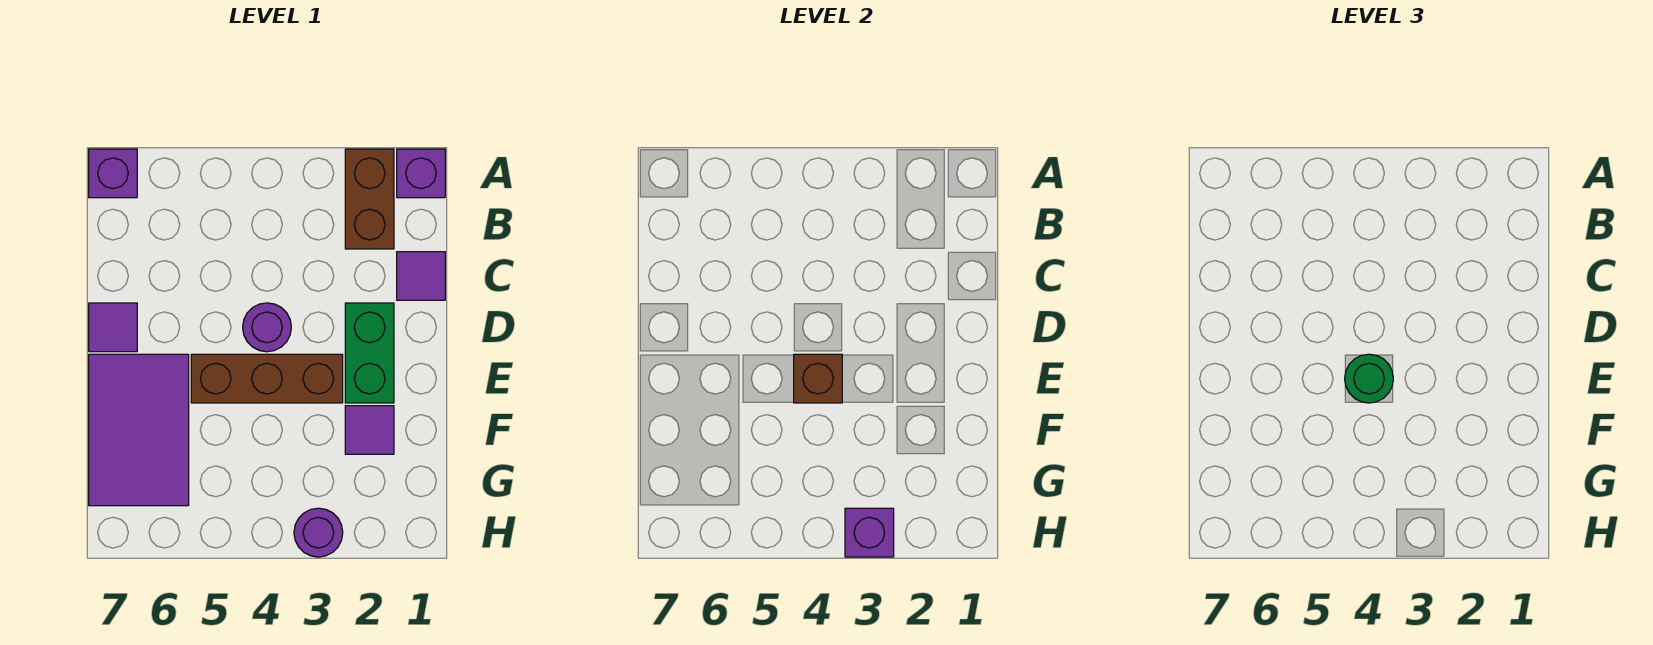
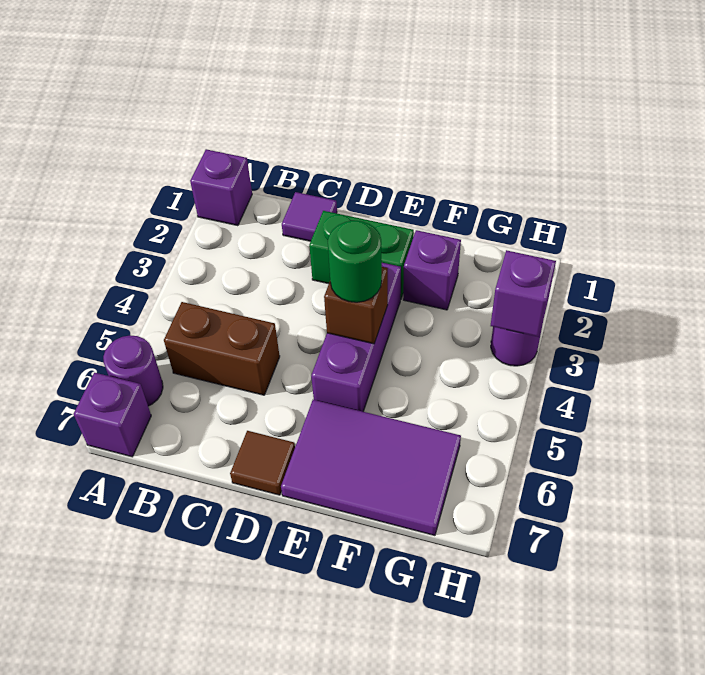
brown 1x2 brick [345,149,394,249] -> brown 1x2 brick moved to [164,302,280,395]
purple 1x1 round brick [243,303,291,352] -> purple 1x1 round brick moved to [103,335,163,406]
purple 1x1 tile [89,303,137,352] -> brown 1x1 tile [230,431,295,495]
brown 1x3 brick [191,354,343,403] -> purple 1x3 brick [311,263,401,412]
purple 1x1 tile [345,406,394,454] -> purple 1x1 brick [403,230,461,310]

